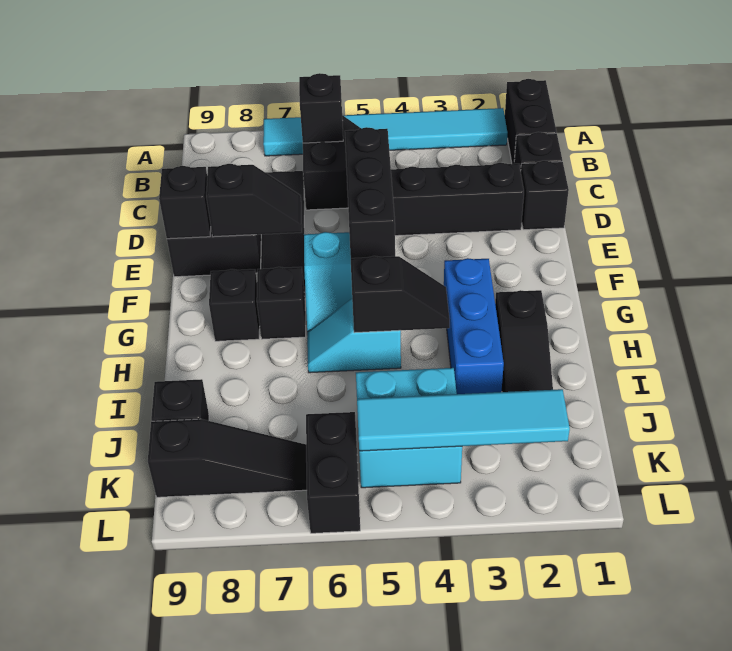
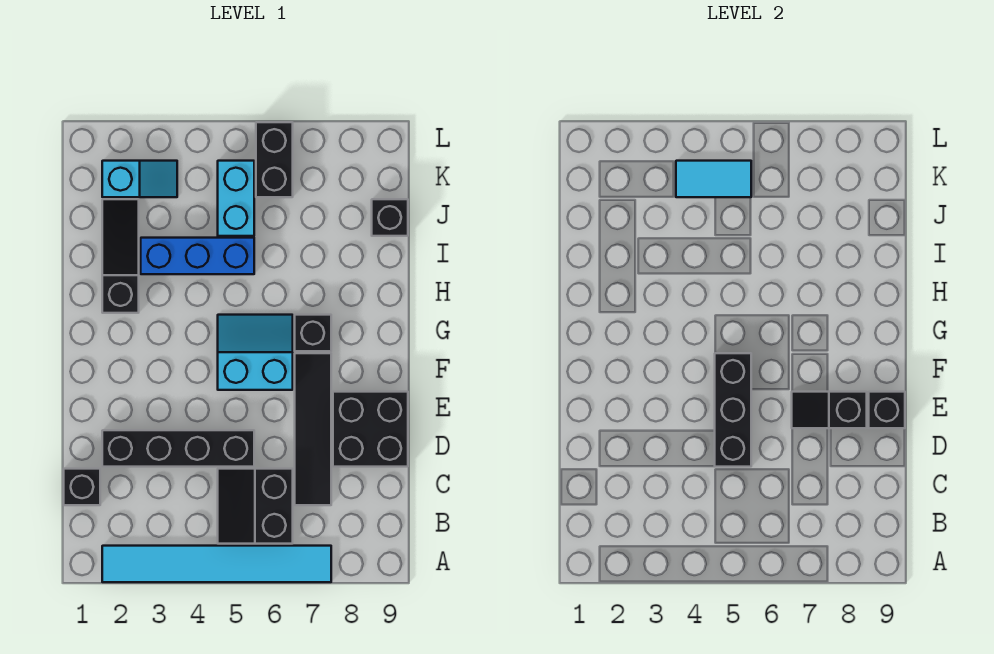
black 1x2 brick [505,79,557,164] -> none
black 1x1 brick [299,73,343,143] -> none
black 1x1 brick [521,161,569,230] -> none
blue 1x3 brick [444,258,504,394] -> blue 1x3 brick turned to [141,238,254,274]
black 1x1 brick [209,269,260,341] -> none
black 1x2 slope [351,256,450,333] -> none
cyan 1x2 slope [307,299,401,373] -> cyan 1x2 slope moved to [102,161,177,197]
cyan 2x2 brick [356,368,462,488] -> cyan 1x2 brick [218,161,254,236]
cyan 1x4 tile [357,389,570,451] -> cyan 1x2 tile [676,161,751,197]
black 1x3 slope [148,419,307,497] -> none

